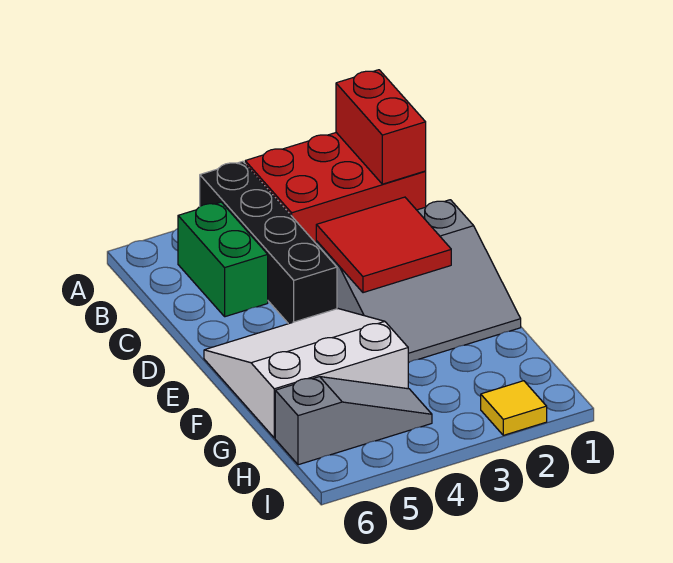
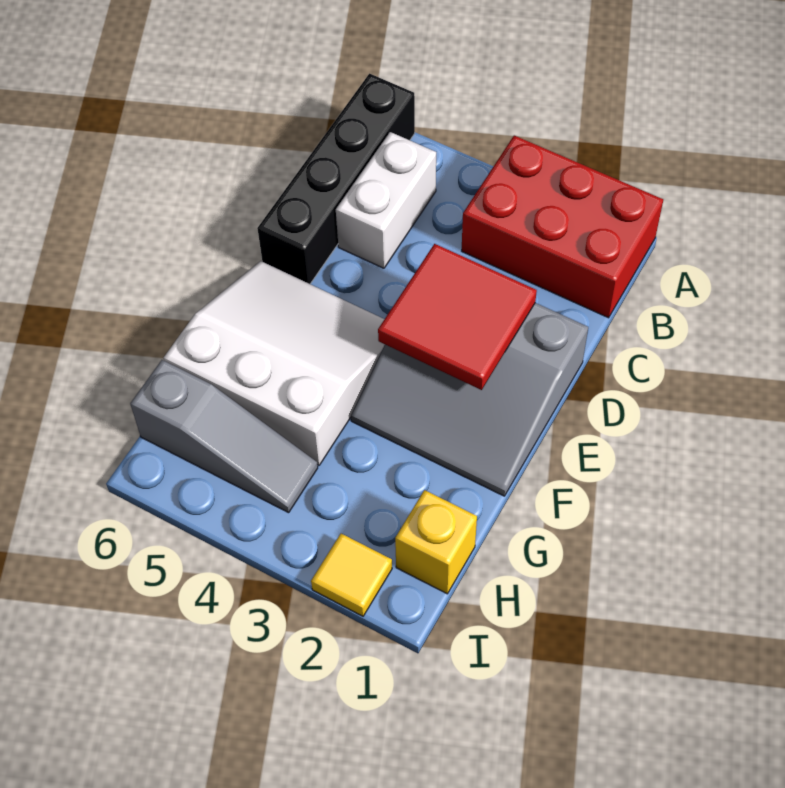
red 1x2 brick [336,70,426,184] -> none
black 1x4 brick [200,161,337,324] -> black 1x4 brick moved to [257,74,415,284]
green 1x2 brick [178,202,268,317] -> white 1x2 brick [336,132,436,268]
none -> yellow 1x1 brick [395,490,477,594]

